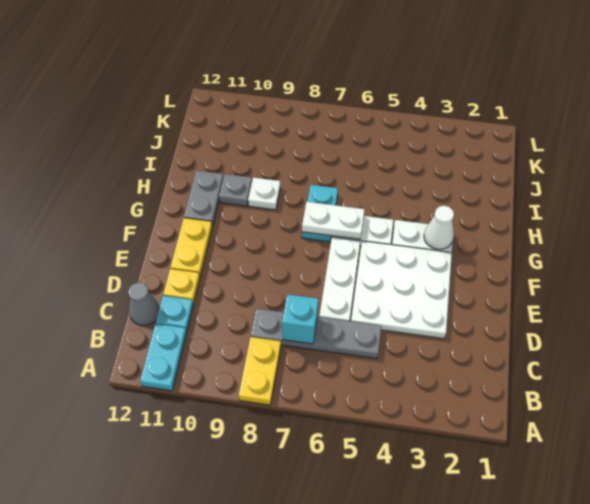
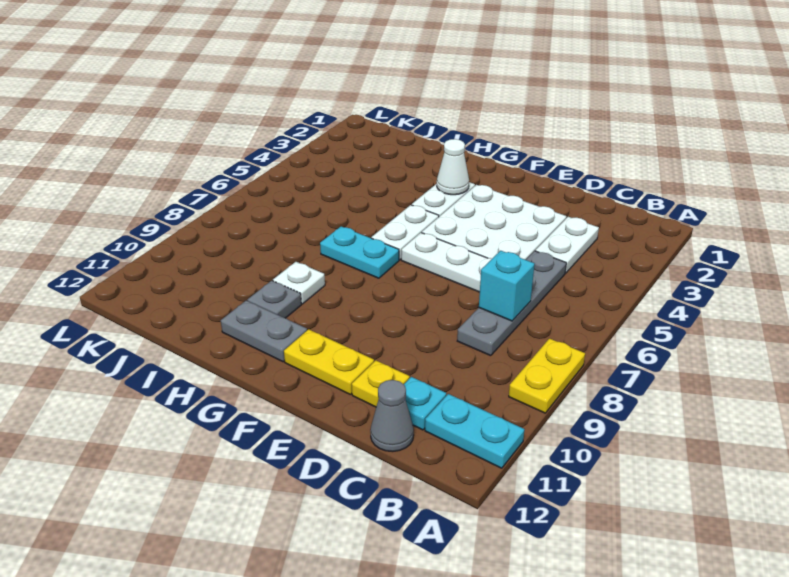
yellow 1x2 plate [239,337,281,405] -> yellow 1x2 plate turned to [509,339,585,413]
white 1x2 plate [302,202,365,239] -> white 1x2 plate moved to [535,217,599,273]

